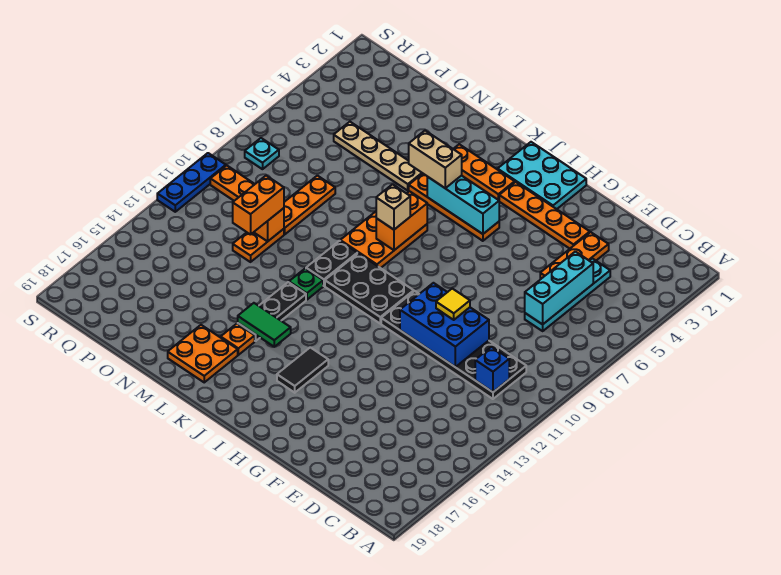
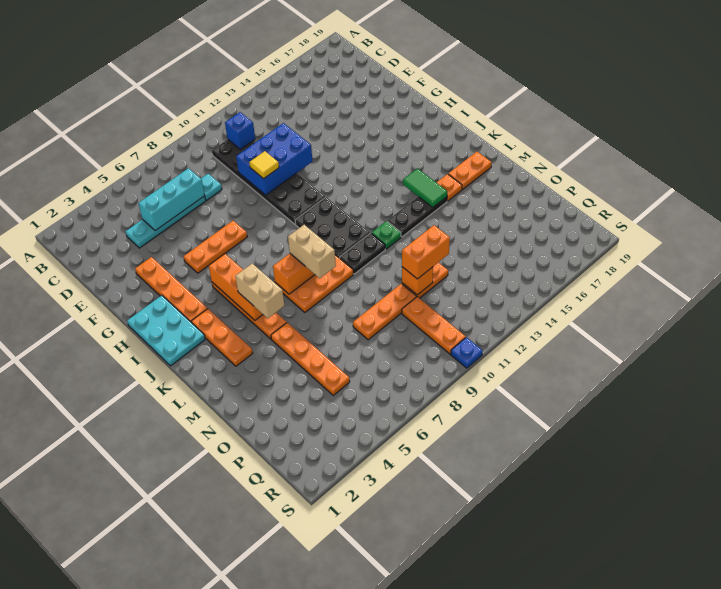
orange 1x3 plate [540,232,609,279] -> orange 1x3 plate moved to [184,221,247,273]
blue 2x3 brick [400,283,489,367] -> blue 2x3 brick turned to [236,123,312,195]
cyan 1x3 brick [427,175,499,234] -> orange 1x3 brick [209,254,263,320]
black 1x2 tile [277,347,328,393] -> none
tan 1x1 brick [376,184,410,230] -> tan 1x2 brick [288,225,336,278]
orange 2x2 plate [168,325,238,382] -> orange 1x2 plate [448,152,492,189]
tan 1x4 plate [334,122,423,191] -> orange 1x4 plate [271,323,350,395]
cyan 1x1 plate [245,138,279,169] -> cyan 1x1 plate moved to [201,174,222,200]
blue 1x3 plate [157,153,226,212] -> blue 1x1 plate [451,337,483,368]

